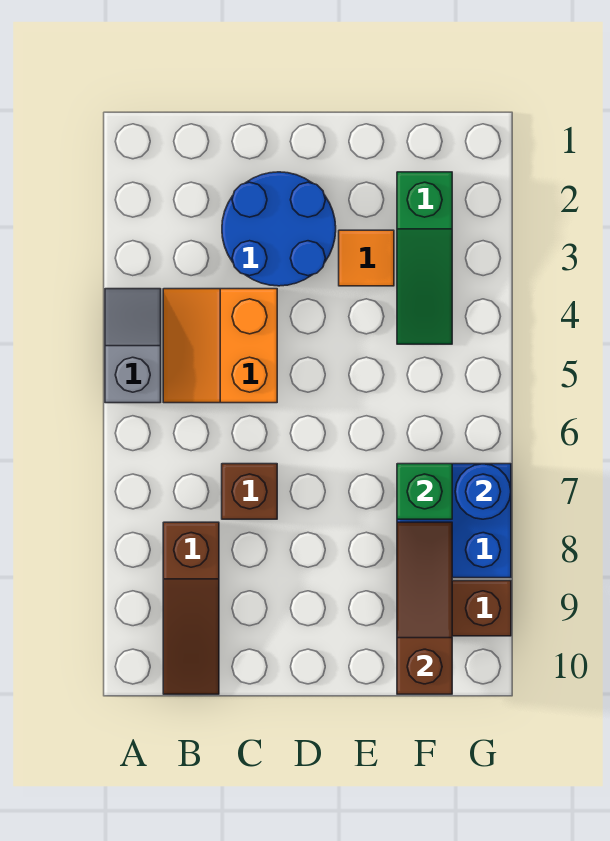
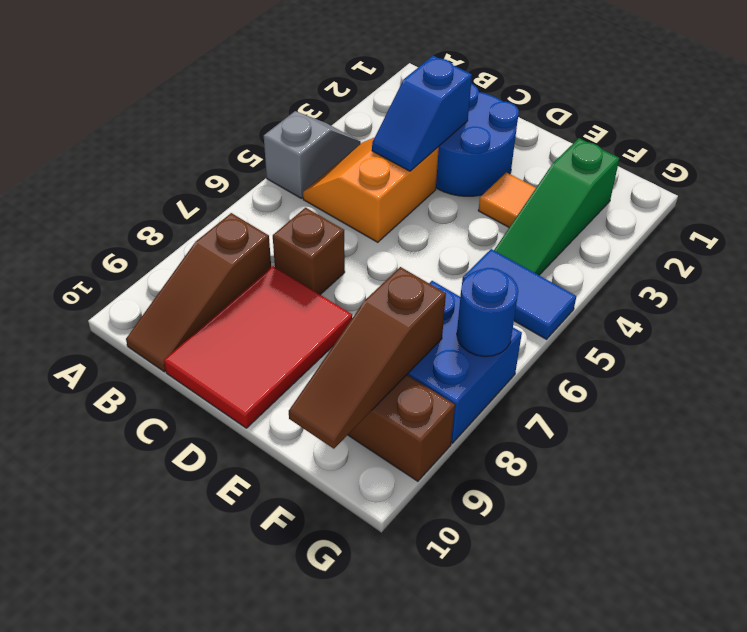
none -> blue 1x2 slope [372,56,472,171]
none -> red 2x3 tile [164,266,352,428]
none -> blue 1x2 tile [462,249,576,339]
green 1x1 brick [397,464,452,519] -> none
brown 1x3 slope [397,522,452,694] -> brown 1x3 slope turned to [289,267,446,449]

